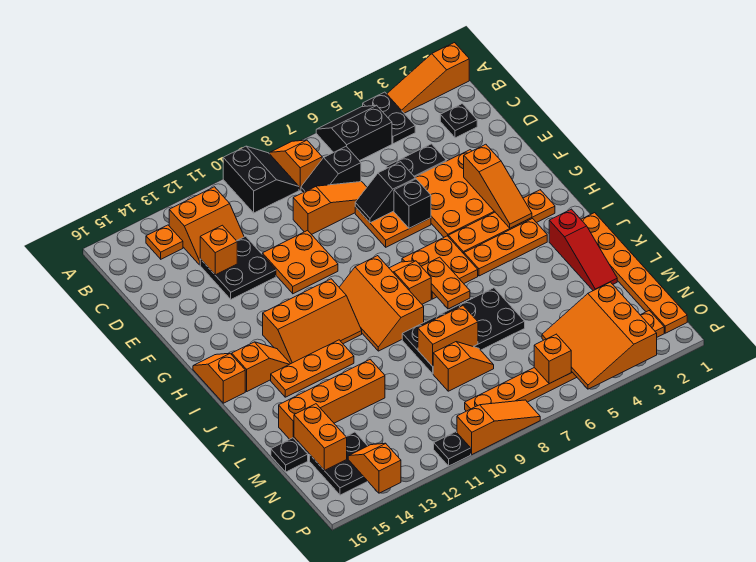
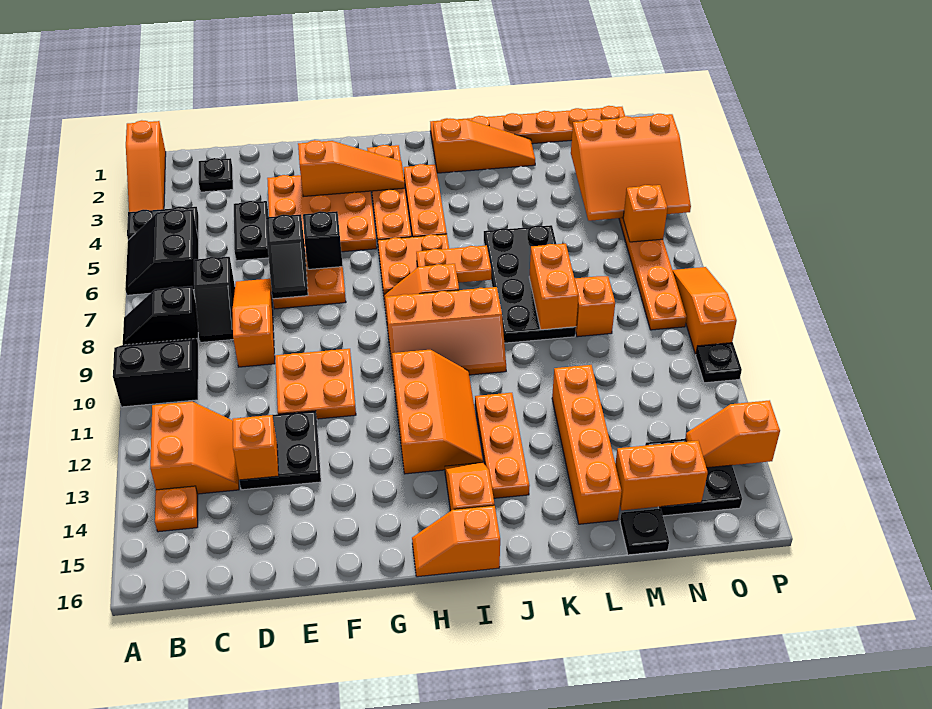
orange 1x2 slope [270,140,322,190] -> black 1x2 slope [123,286,198,345]
red 1x3 slope [549,209,617,291] -> orange 1x3 slope [433,119,535,173]

